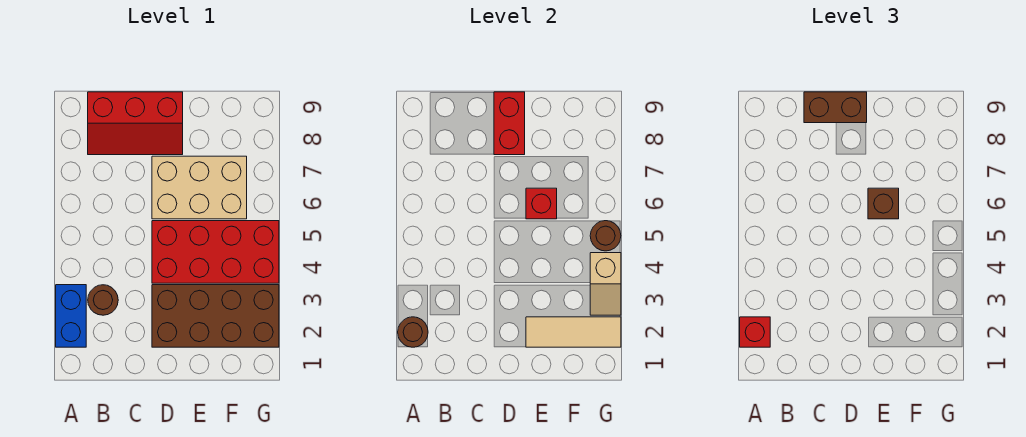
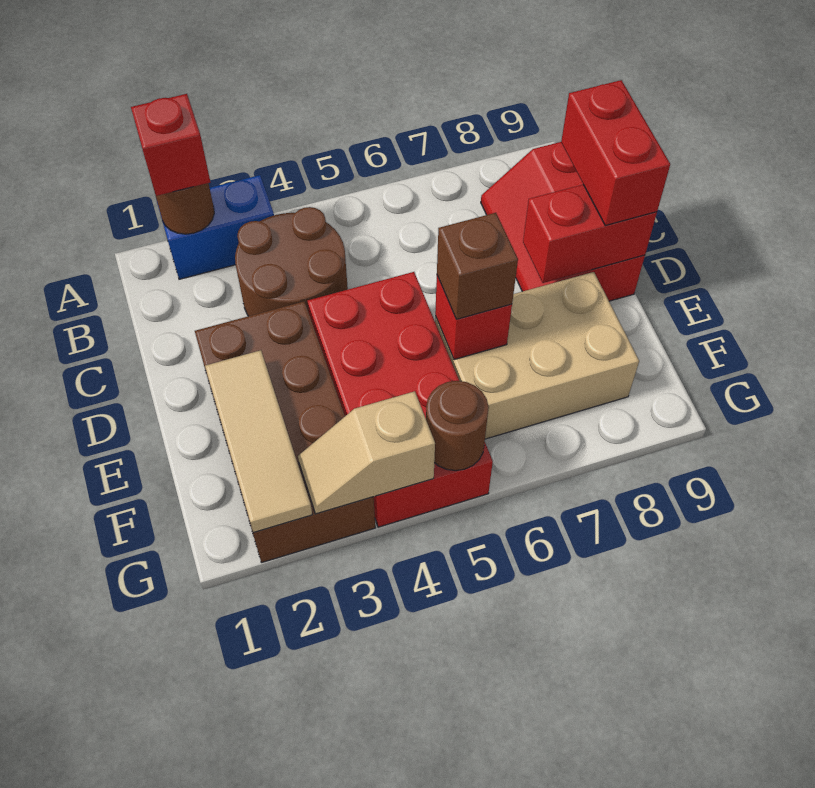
brown 1x1 round brick [88,285,118,315] -> brown 2x2 round brick [235,207,348,316]
brown 1x2 brick [804,92,867,123] -> red 1x2 brick [561,80,670,225]
tan 2x3 brick [152,156,247,219] -> tan 2x3 brick turned to [435,272,639,439]

